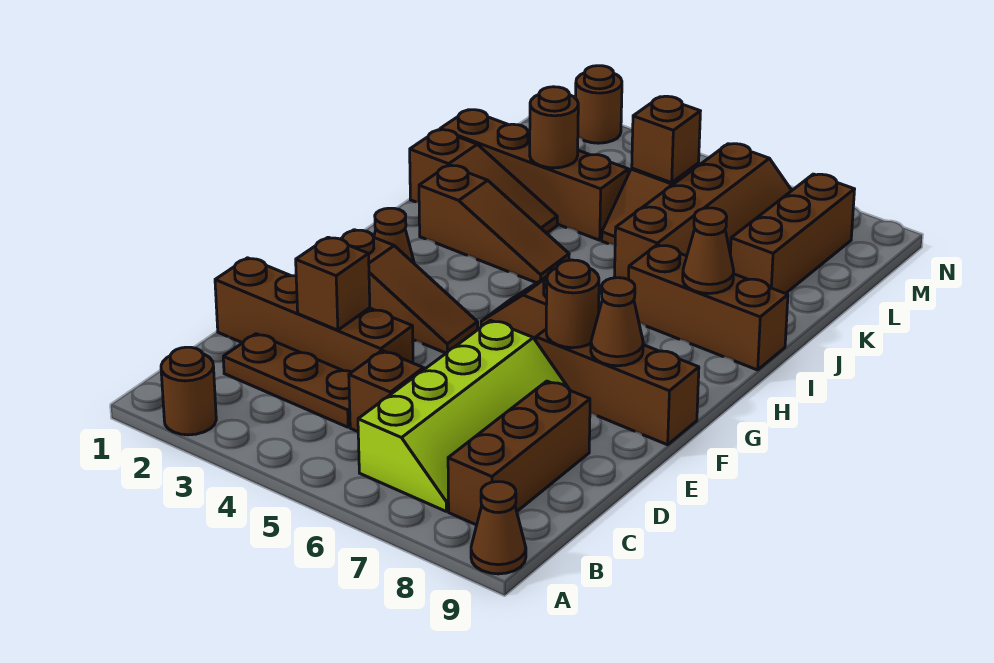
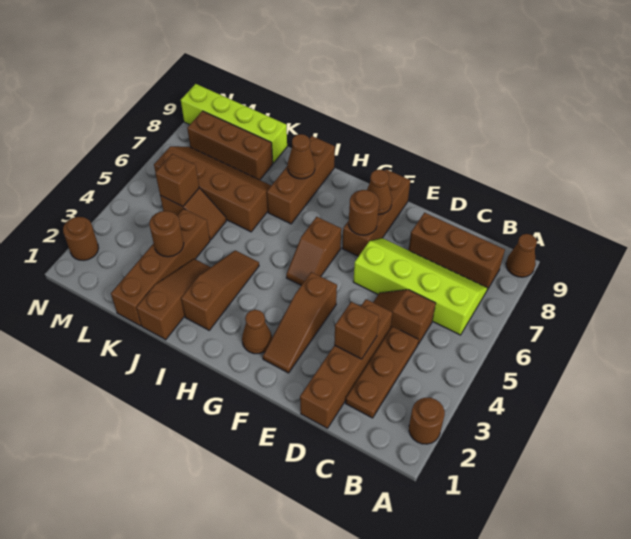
brown 1x3 slope [341,230,478,353] -> brown 1x3 slope turned to [263,272,337,373]
none -> lime 1x4 brick [181,84,287,163]

